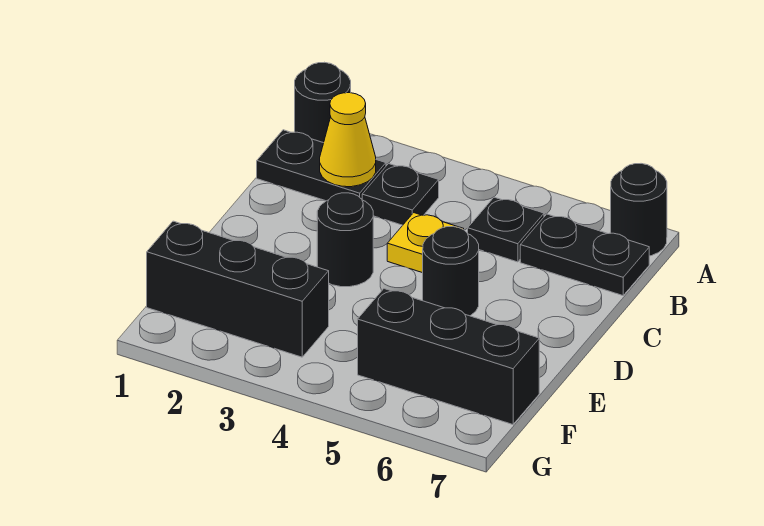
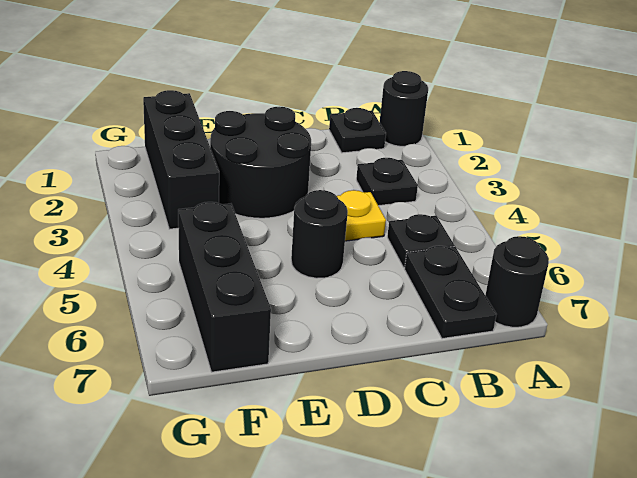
black 1x2 plate [257,130,386,201] -> black 1x1 plate [329,108,386,153]
yellow 1x1 cone [320,93,376,187] -> none
black 1x1 round brick [317,193,373,287] -> black 2x2 round brick [210,107,311,218]

